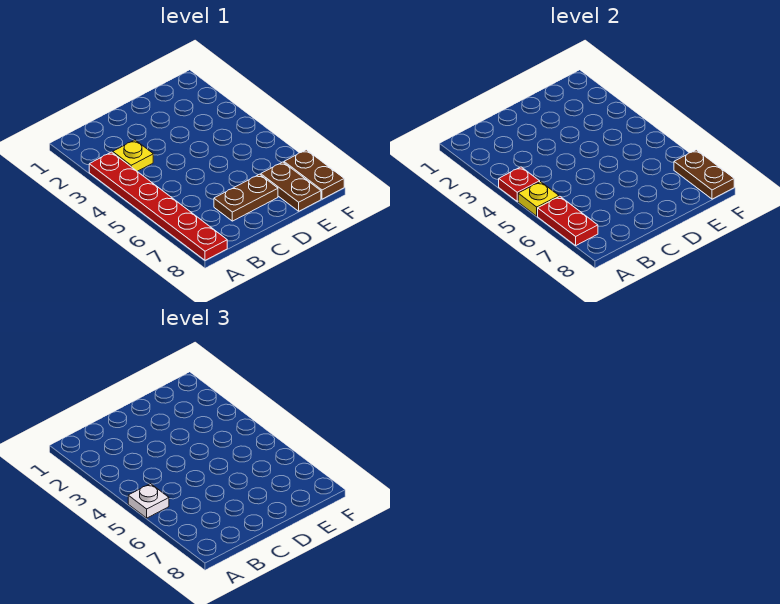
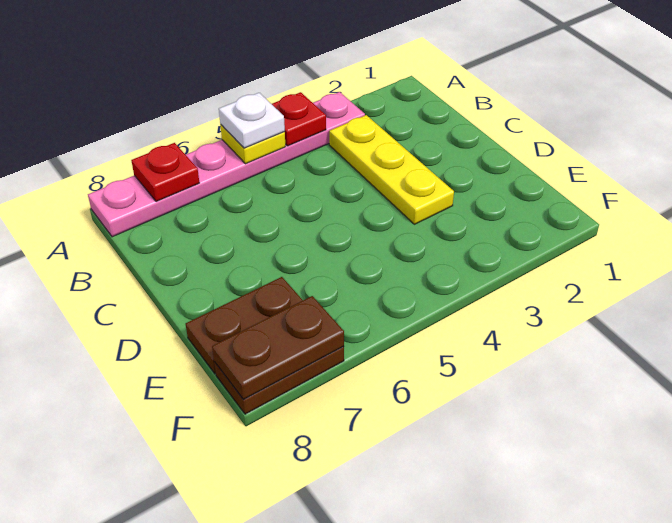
red 1x6 plate [89,152,227,260] -> pink 1x6 plate [88,92,365,237]
red 1x2 plate [538,196,598,245] -> red 1x1 plate [131,143,199,202]
yellow 1x1 plate [113,140,153,171] -> yellow 1x3 plate [329,115,454,224]
brown 1x2 plate [214,174,278,221] -> none

